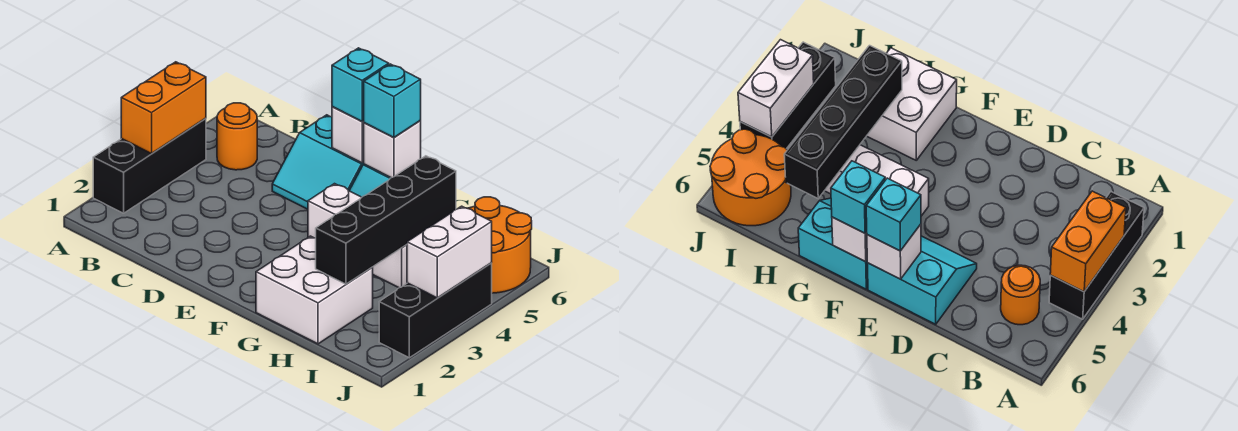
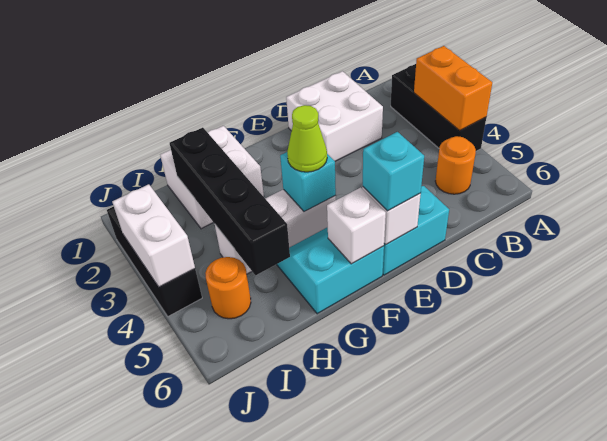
none -> white 2x2 brick [286,71,383,161]
none -> lime 1x1 cone [287,105,327,172]
cyan 1x1 brick [364,64,421,137] -> cyan 1x1 brick moved to [280,152,336,212]
orange 2x2 round brick [468,197,532,293] -> orange 1x1 round brick [205,257,251,319]

